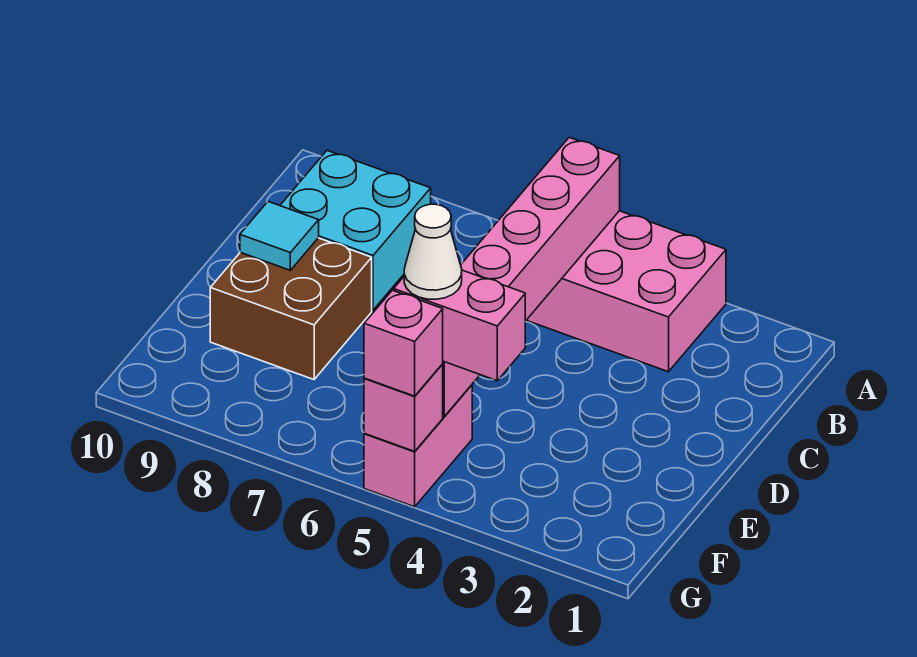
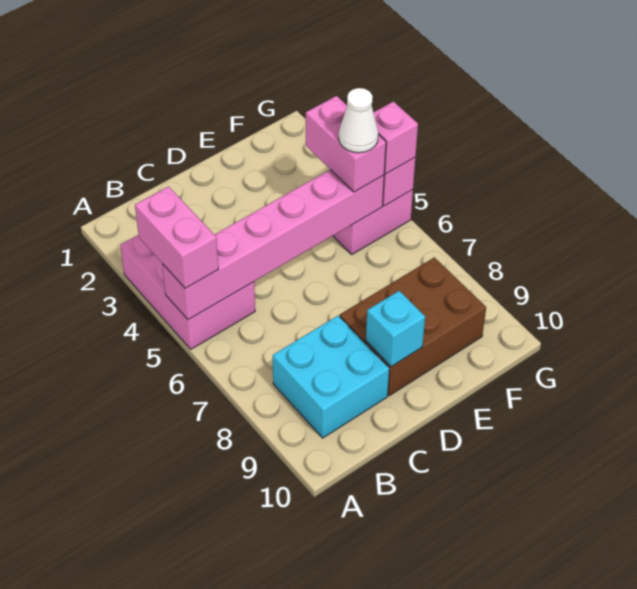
none -> pink 1x2 brick [135,186,218,288]
brown 2x2 brick [210,238,372,380] -> brown 2x3 brick [340,257,486,396]
cyan 1x1 tile [240,202,319,270] -> cyan 1x1 brick [366,291,425,367]

